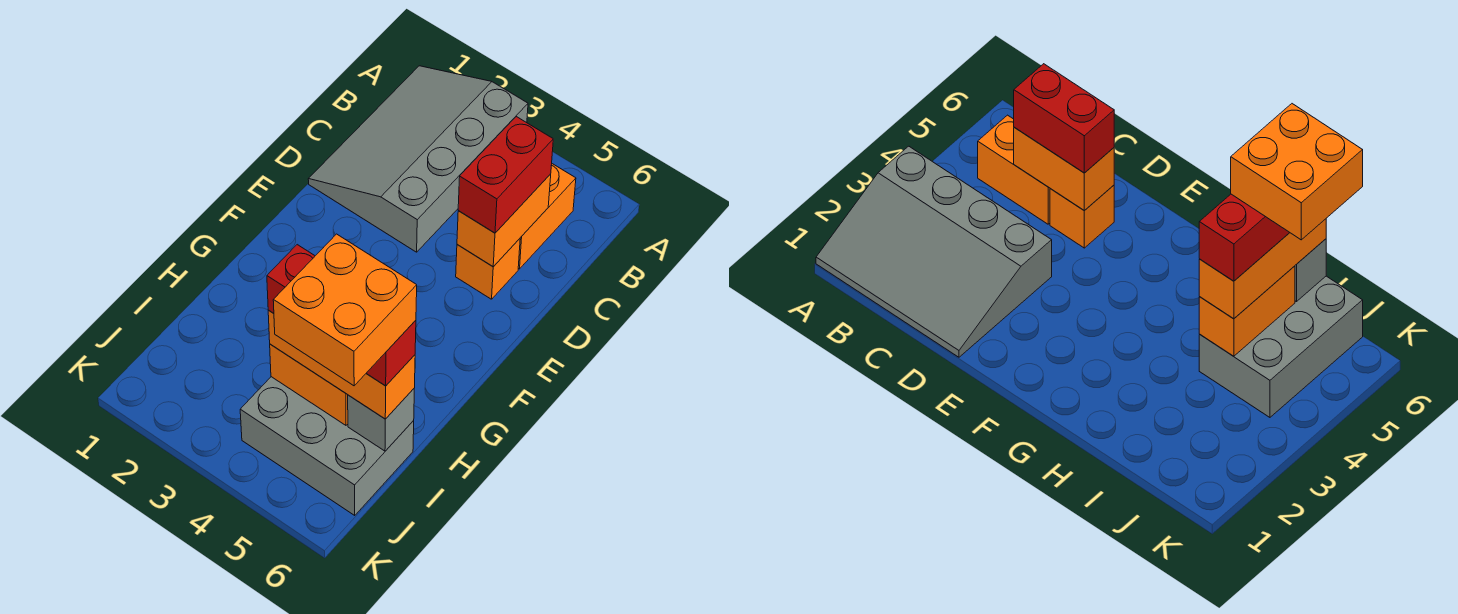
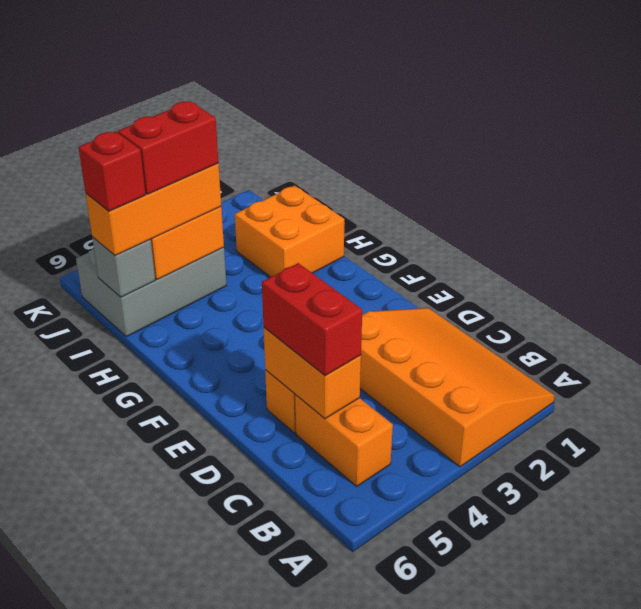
grey 3x4 slope [308,66,528,252] -> orange 3x4 slope [360,308,555,467]
orange 2x2 brick [273,234,417,386] -> orange 2x2 brick moved to [235,186,344,277]

